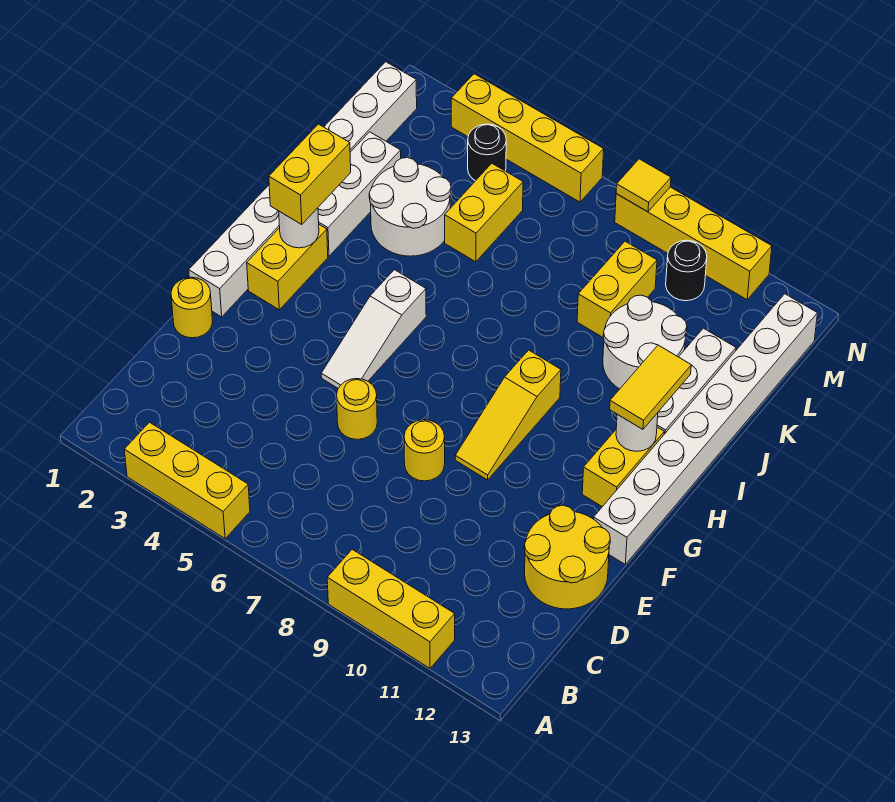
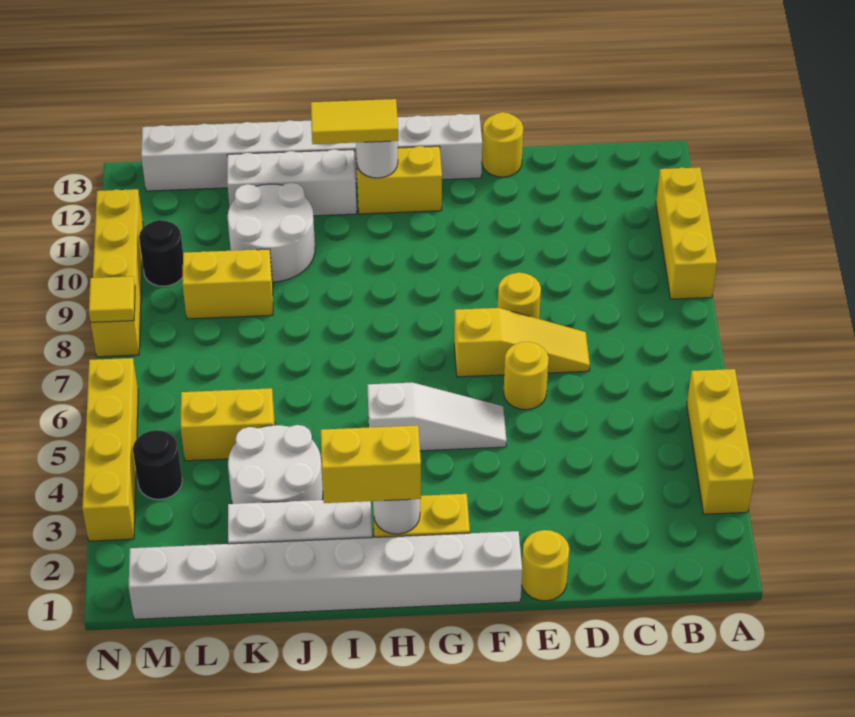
yellow 2x2 round brick [524,505,610,609] -> yellow 1x1 round brick [482,112,523,177]
yellow 1x3 slope [455,350,561,480] -> yellow 1x3 slope moved to [454,308,590,377]

